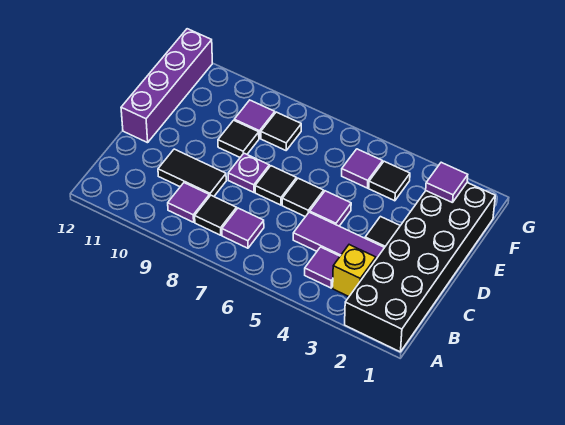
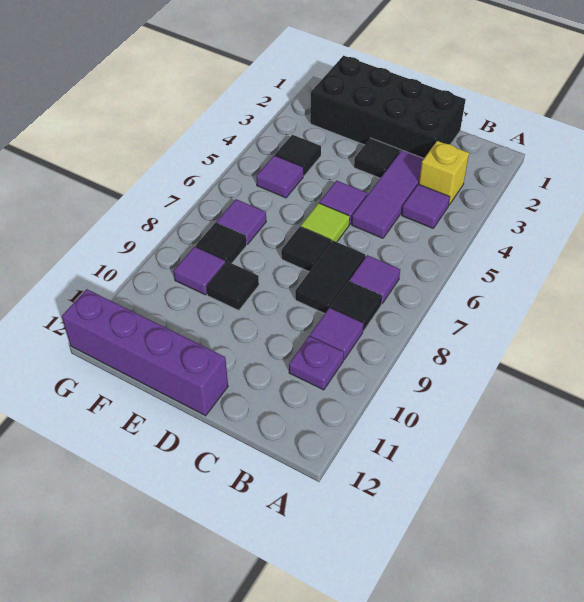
black 2x6 brick [345,183,495,352] -> black 2x4 brick [310,56,466,158]
black 1x2 tile [158,149,226,197] -> black 1x2 tile moved to [295,241,365,314]
black 1x1 tile [282,178,324,217] -> lime 1x1 tile [301,203,350,243]
purple 1x1 plate [228,153,269,192] -> purple 1x1 plate moved to [289,336,344,390]
purple 1x1 tile [426,162,468,203] -> purple 1x1 tile moved to [217,199,266,244]

